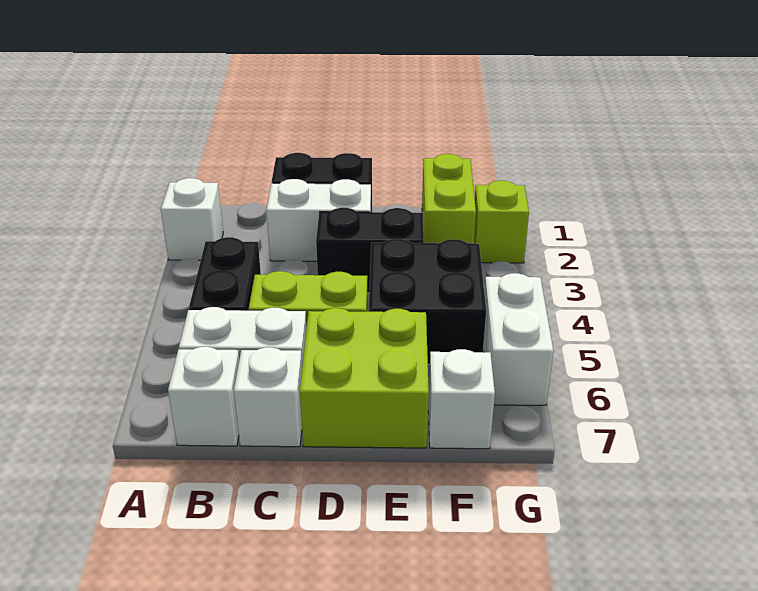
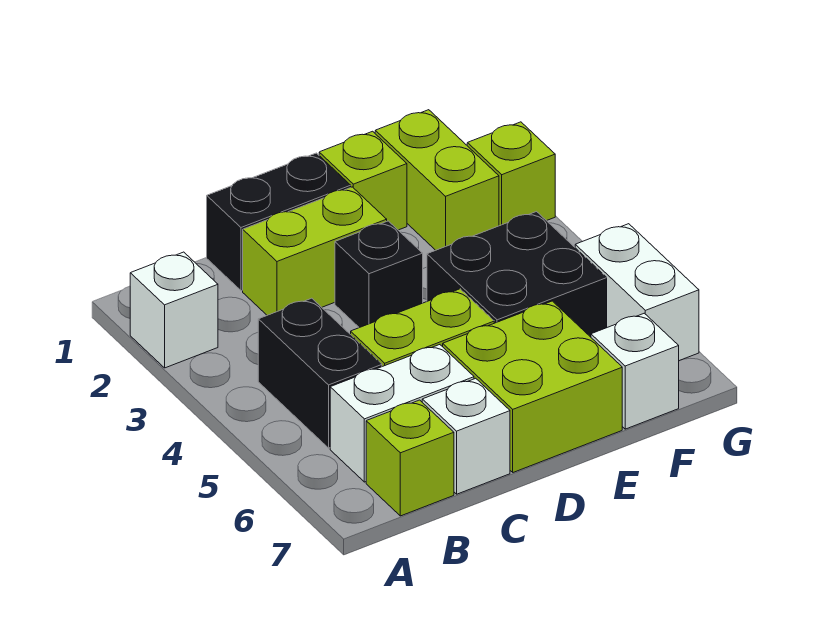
white 1x1 brick [168,347,239,446] -> lime 1x1 brick [366,400,454,516]
white 1x2 brick [266,179,371,261] -> lime 1x2 brick [243,187,387,315]
black 1x2 brick [316,208,424,293] -> black 1x1 brick [335,221,423,328]
none -> lime 1x1 brick [319,131,407,230]

